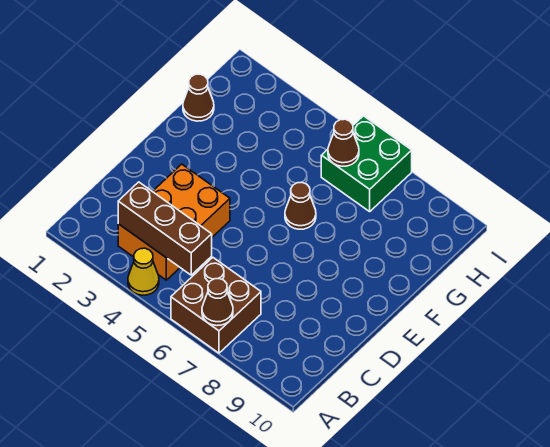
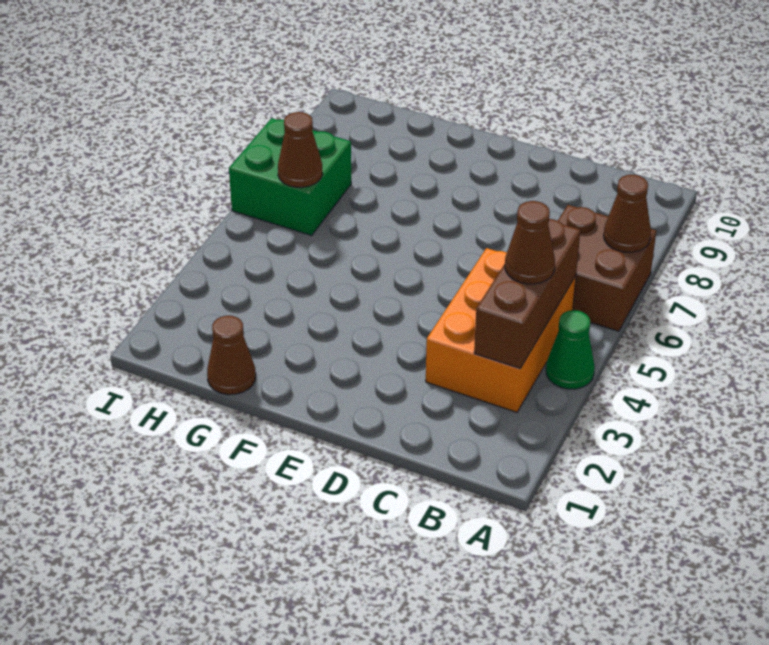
yellow 1x1 cone [128,248,159,295] -> green 1x1 cone [546,310,595,389]
orange 2x3 brick [118,164,230,280] -> orange 2x3 brick turned to [426,248,576,412]
brown 1x1 cone [285,182,316,229] -> brown 1x1 cone moved to [505,201,555,284]

